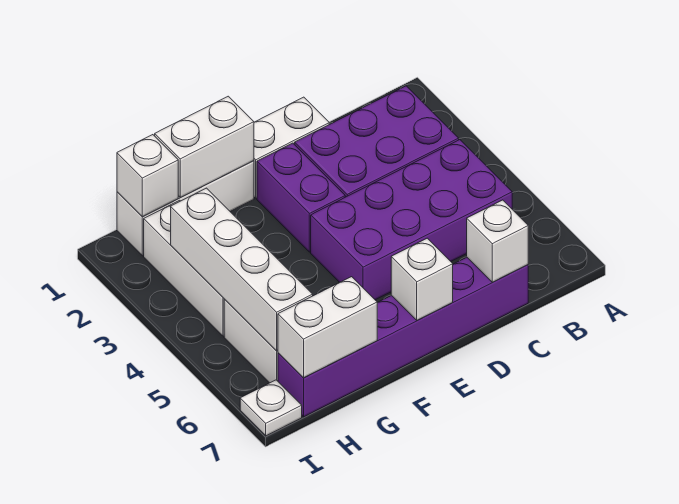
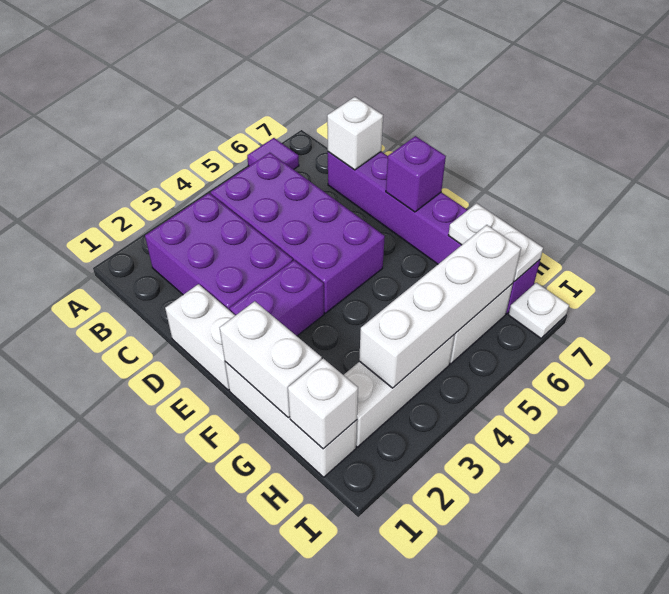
none -> purple 1x1 tile [247,138,299,169]
white 1x1 brick [391,238,453,320] -> purple 1x1 brick [386,136,446,212]
white 1x2 brick [278,277,378,378] -> white 1x2 plate [448,203,543,281]

